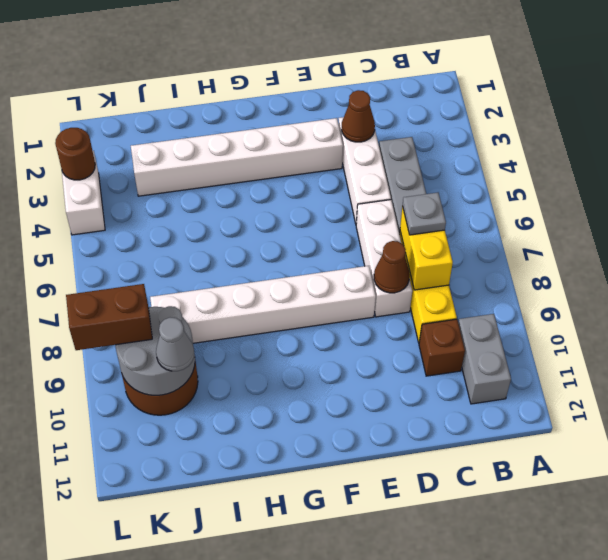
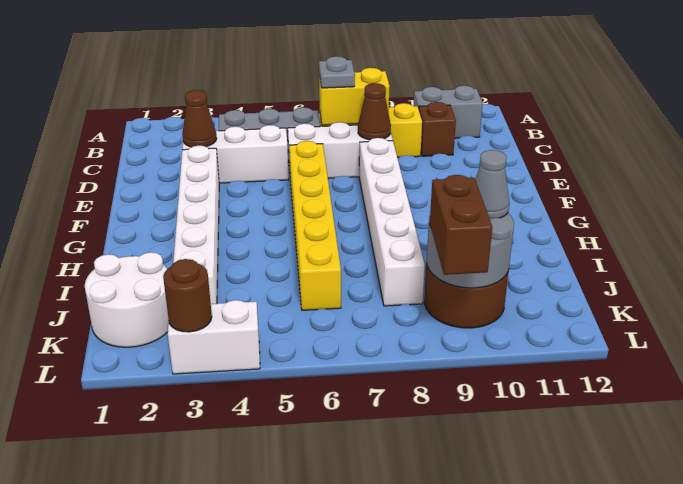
none -> yellow 1x6 brick [289,141,341,310]
none -> white 2x2 round brick [85,252,169,347]

